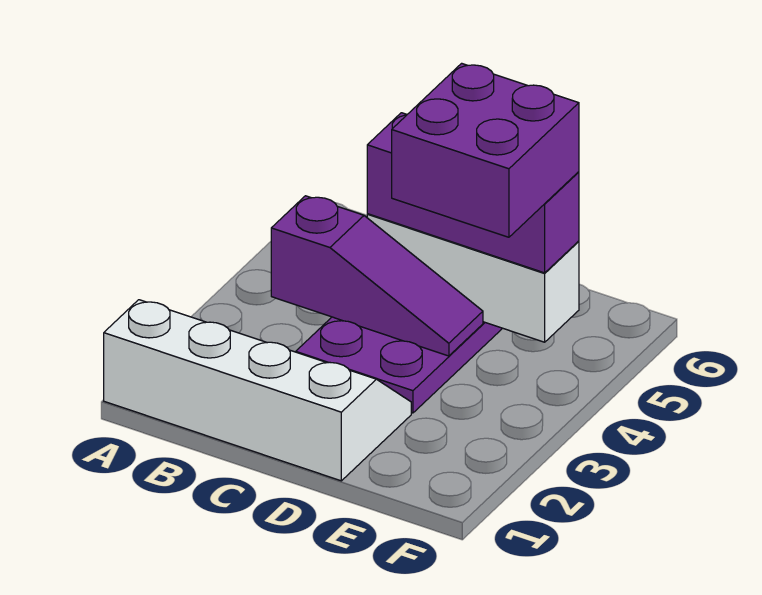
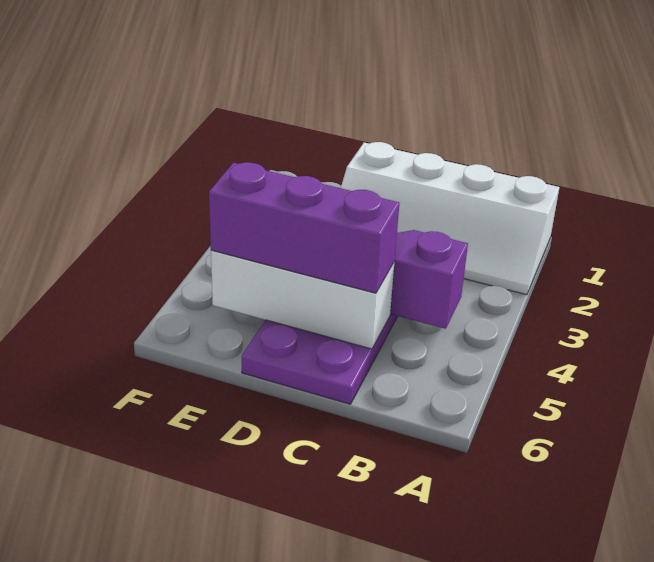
purple 2x2 brick [392,63,579,237] -> none

